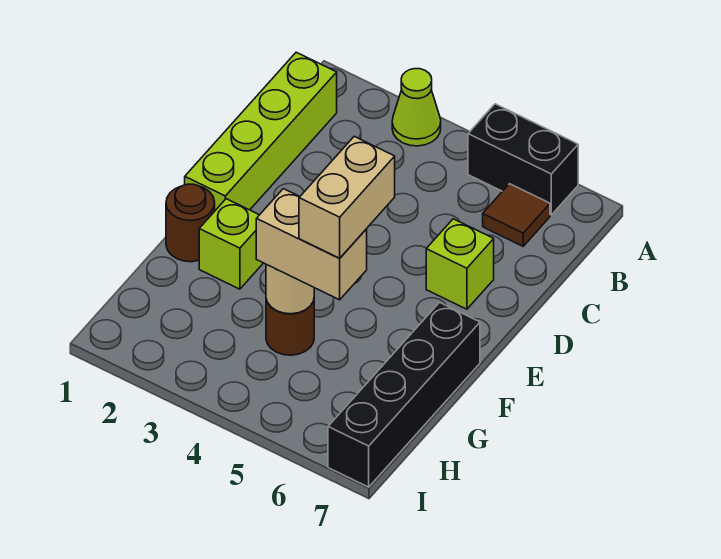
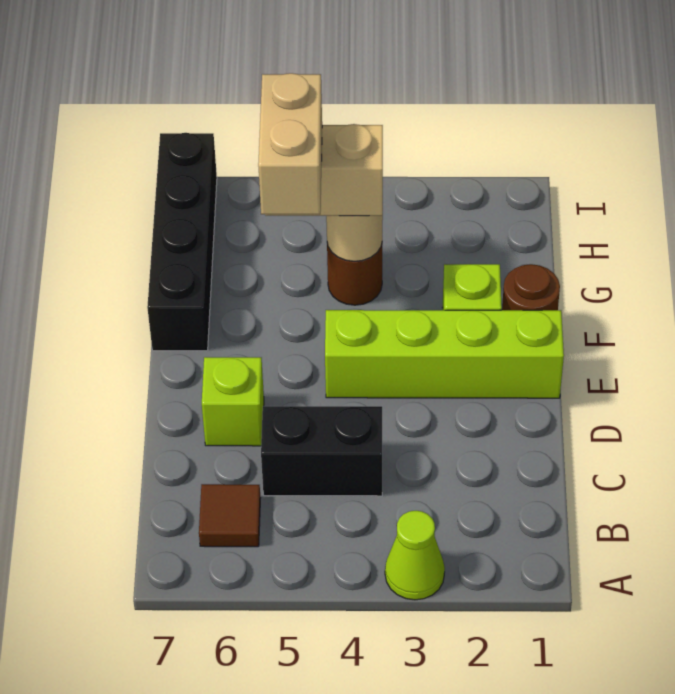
black 1x2 brick [468,104,578,215] -> black 1x2 brick moved to [261,406,382,496]
lime 1x4 brick [185,52,337,210] -> lime 1x4 brick turned to [325,310,564,398]

